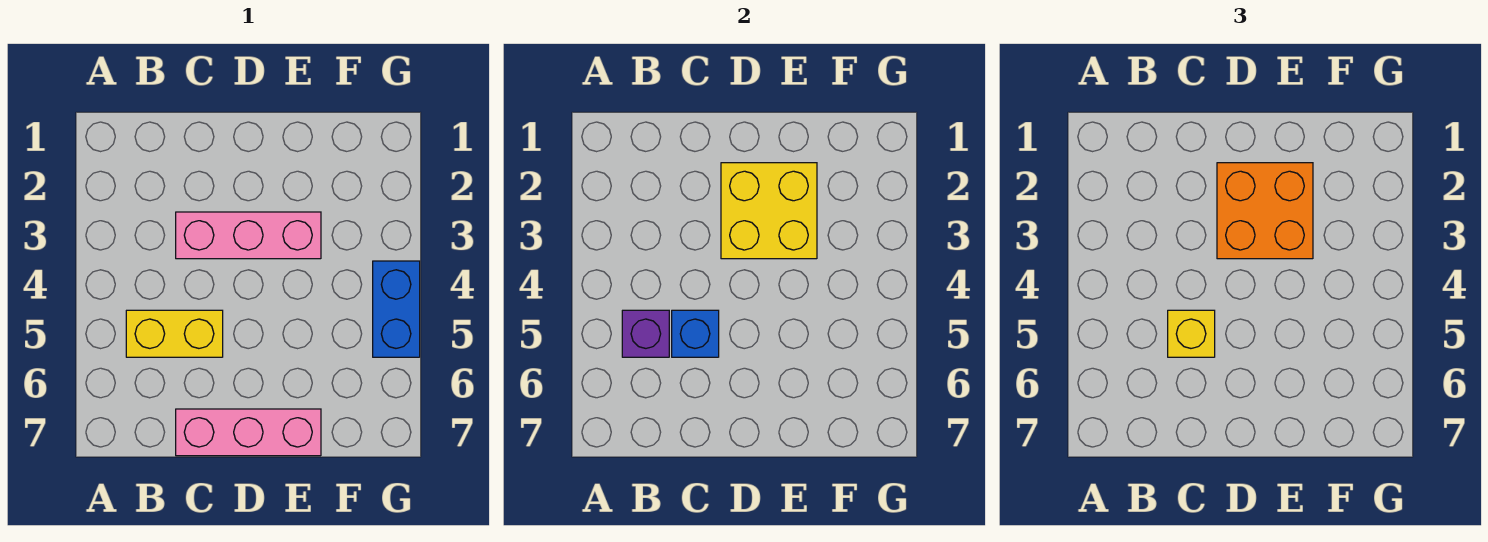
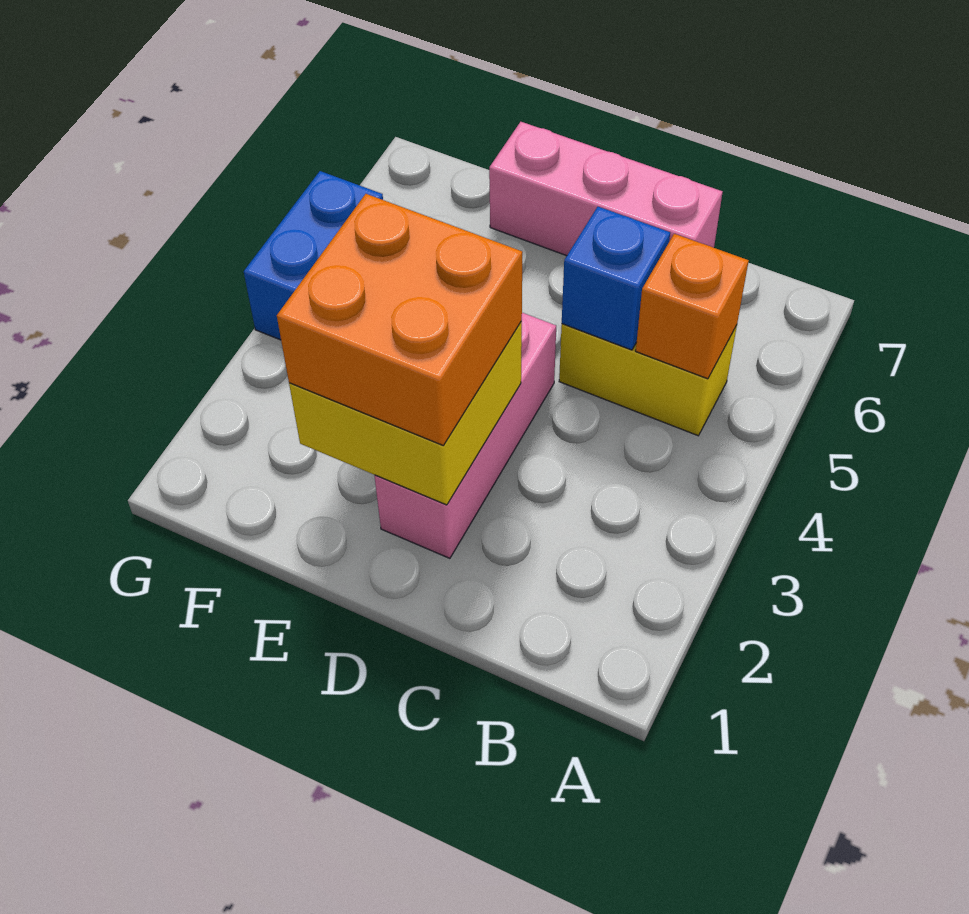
purple 1x1 brick [622,310,669,357] -> orange 1x1 brick [636,234,749,379]
pink 1x3 brick [176,212,321,259] -> pink 1x3 brick turned to [374,313,556,558]
yellow 1x1 brick [1168,310,1215,357] -> none

